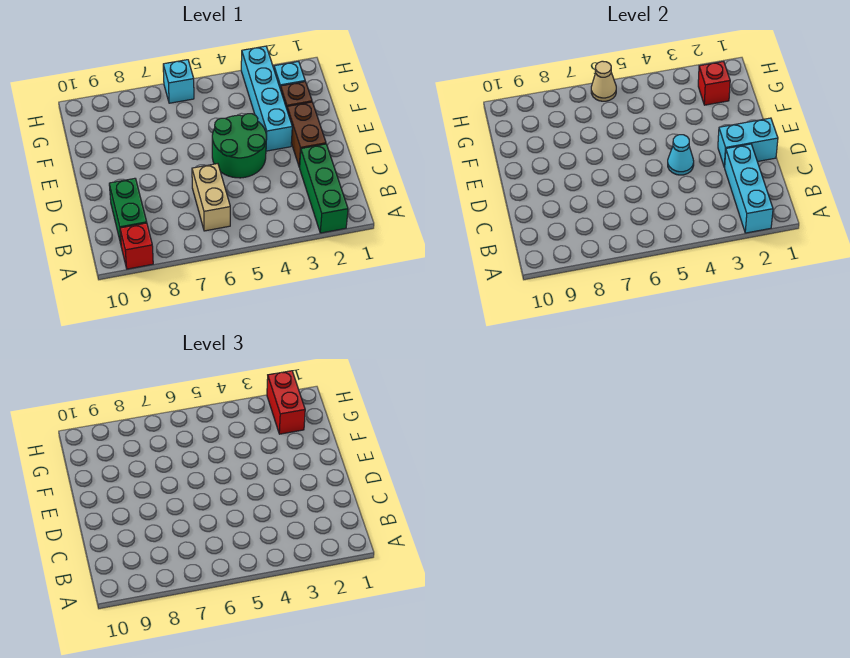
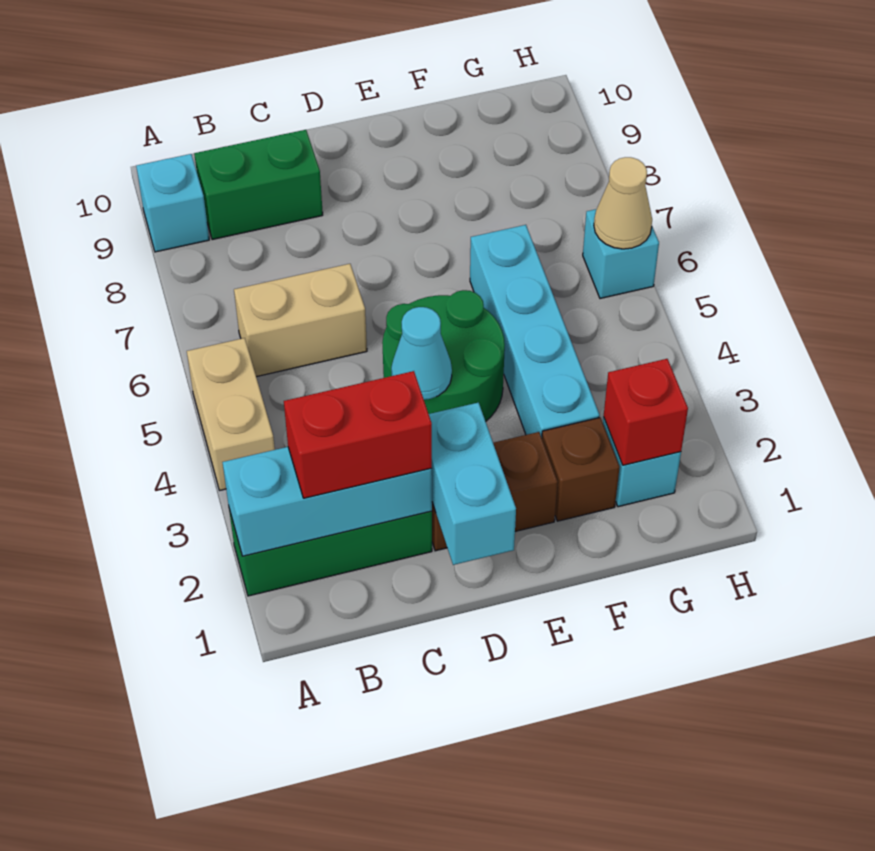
none -> tan 1x2 brick [187,338,275,490]
red 1x1 brick [120,223,153,269] -> cyan 1x1 brick [136,154,209,252]
cyan 1x4 brick [241,46,292,151] -> cyan 1x4 brick turned to [470,225,600,438]
red 1x2 brick [267,371,305,434] -> red 1x2 brick moved to [284,371,432,498]

